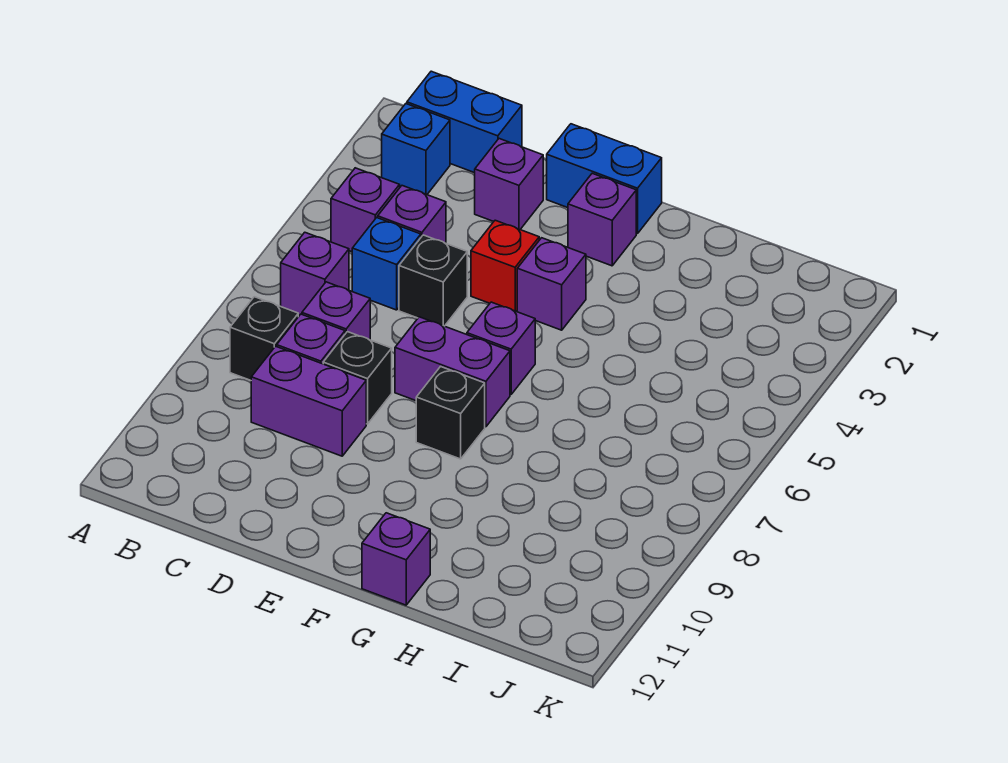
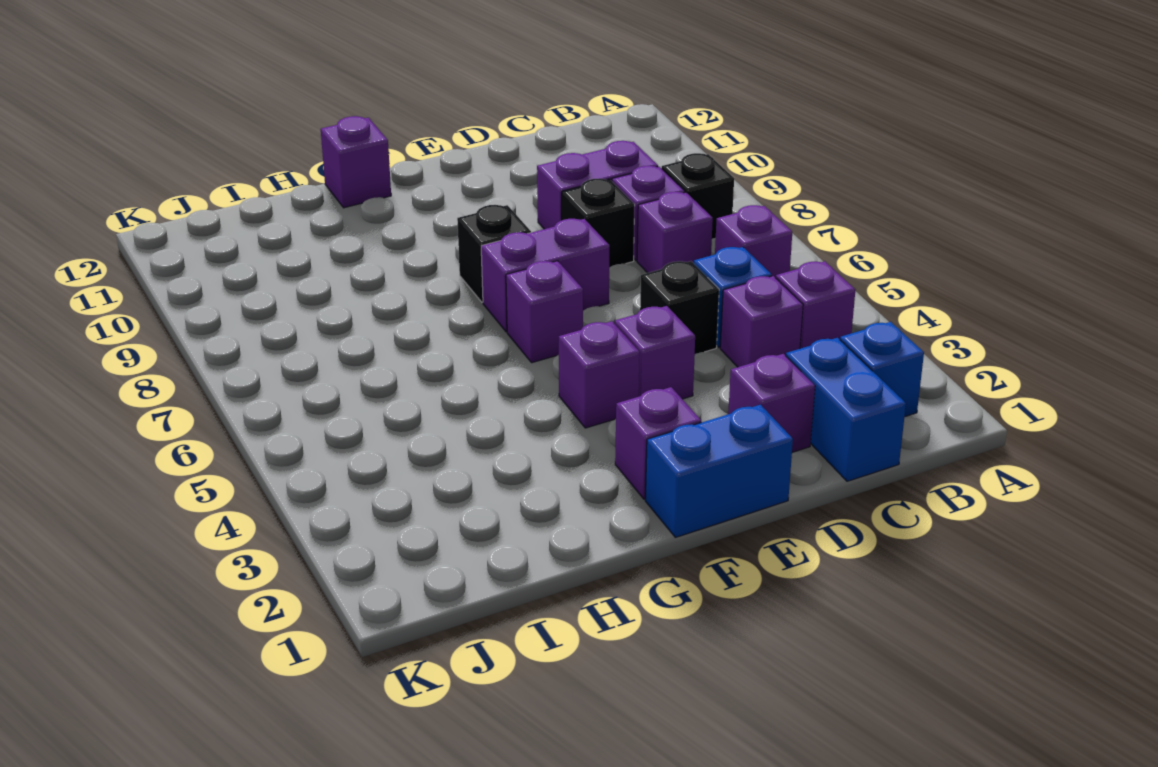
blue 1x2 brick [407,71,522,173] -> blue 1x2 brick turned to [786,338,906,481]
red 1x1 brick [471,220,539,311] -> purple 1x1 brick [615,306,695,399]

